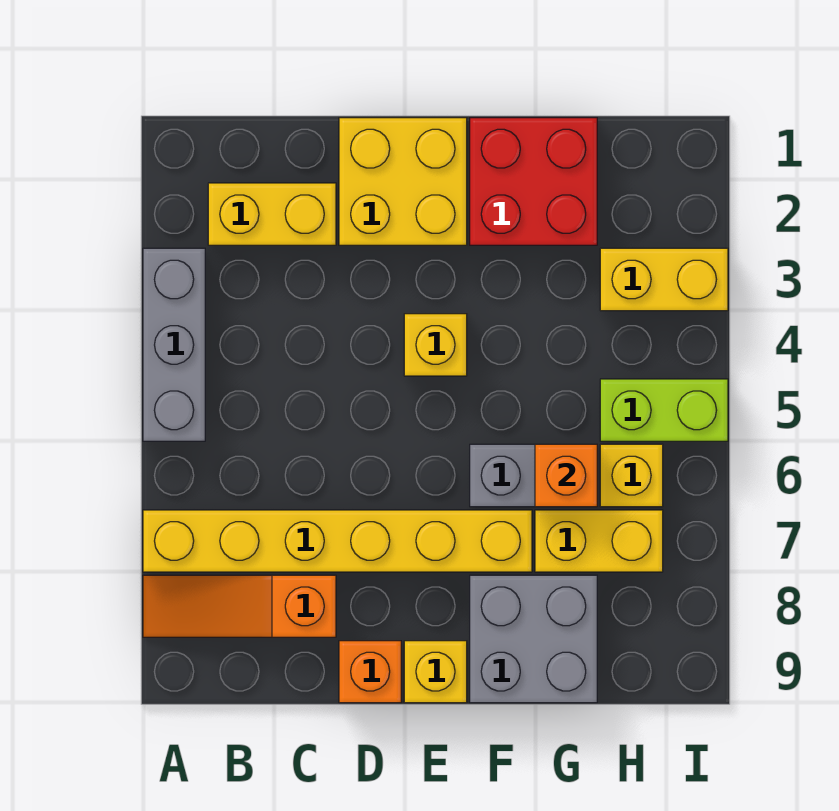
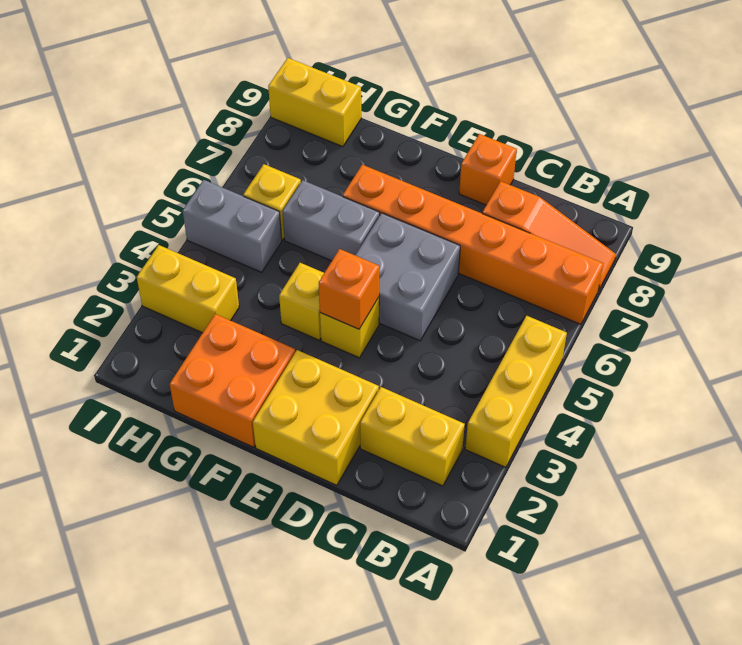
grey 1x3 brick [143,248,205,441] -> yellow 1x3 brick [465,316,567,467]
yellow 1x6 brick [143,510,532,572] -> orange 1x6 brick [343,165,603,324]
yellow 1x1 brick [404,641,467,703] -> yellow 1x1 brick moved to [279,263,324,340]
red 2x2 brick [470,118,597,245] -> orange 2x2 brick [170,314,295,447]
grey 2x2 brick [470,575,597,703] -> grey 2x2 brick moved to [355,213,460,341]
orange 1x1 brick [535,444,597,507] -> orange 1x1 brick moved to [319,249,379,329]
yellow 1x2 brick [535,510,663,572] -> yellow 1x2 brick moved to [268,58,361,147]
lime 1x2 brick [600,379,728,441] -> grey 1x2 brick [183,180,282,272]

